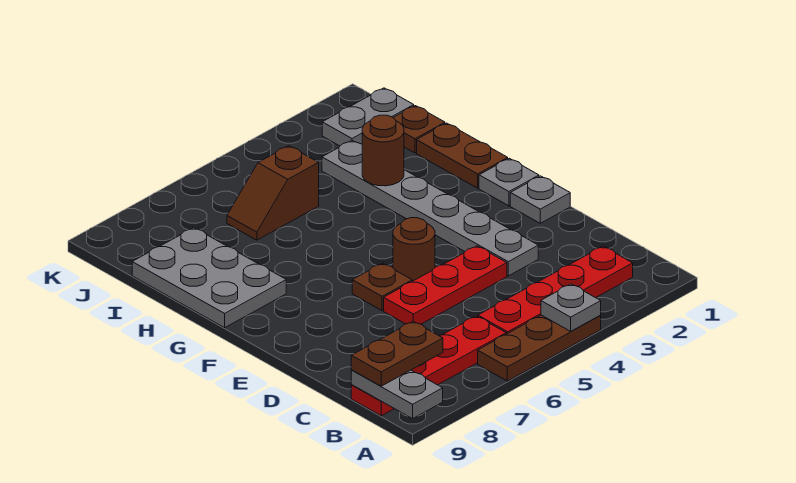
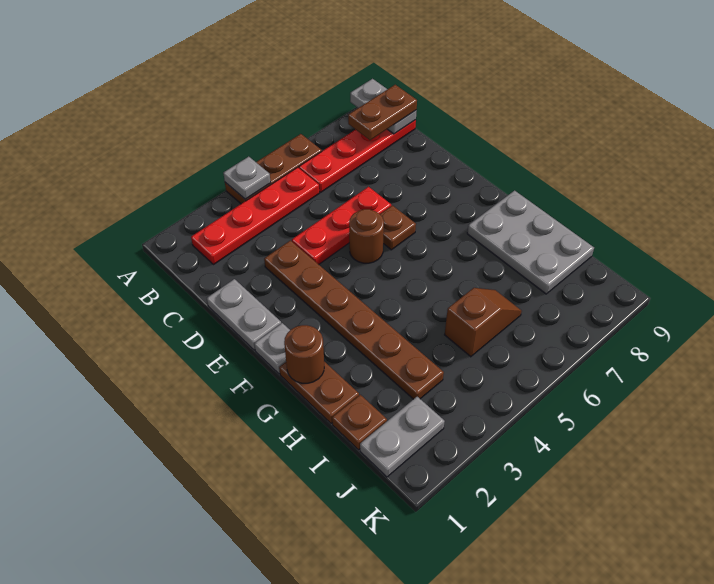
grey 1x6 plate [322,141,538,276] -> brown 1x6 plate [264,240,444,399]
grey 1x1 plate [510,176,570,223] -> grey 1x2 plate [207,279,281,350]
brown 1x1 round brick [362,115,404,186] -> brown 1x1 round brick moved to [284,325,324,383]

